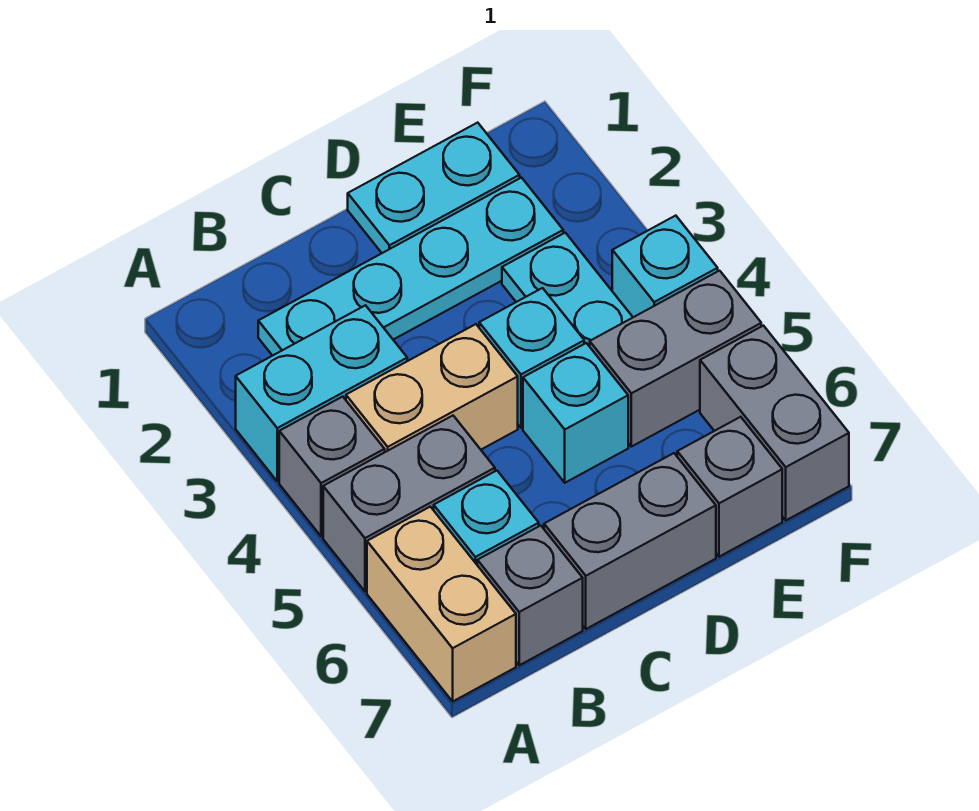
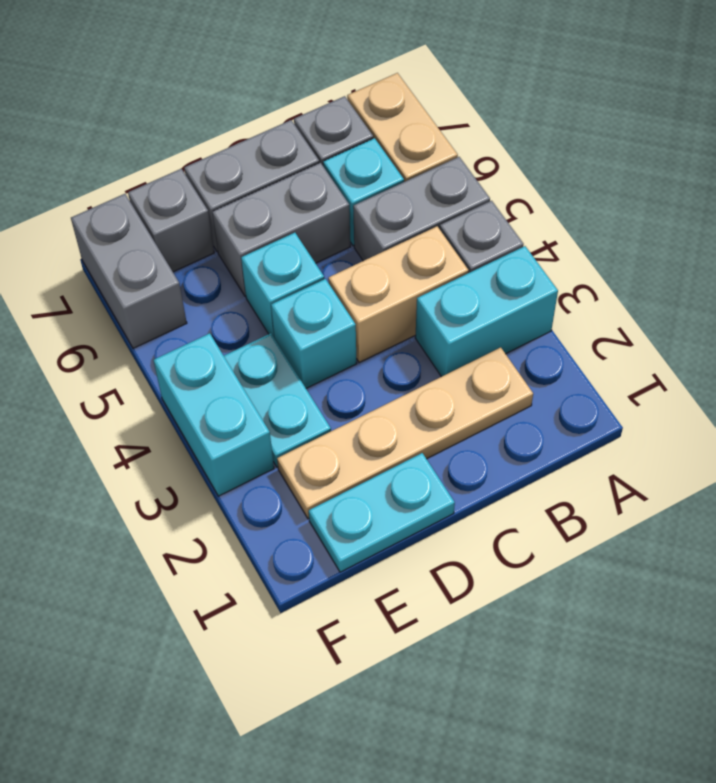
cyan 1x4 plate [258,178,563,356] -> tan 1x4 plate [277,348,533,519]
grey 1x2 brick [590,271,761,447] -> grey 1x2 brick moved to [212,163,350,296]
cyan 1x1 brick [612,216,718,317] -> cyan 1x2 brick [154,333,274,496]

